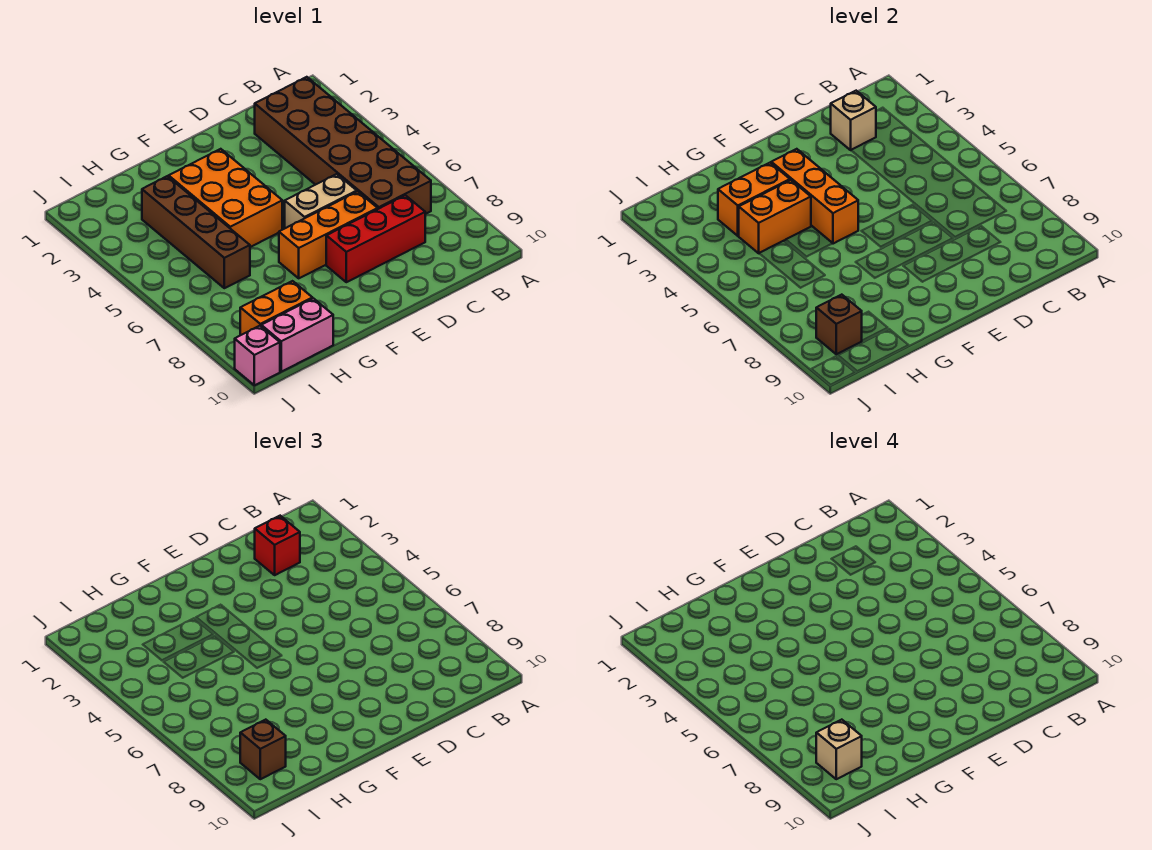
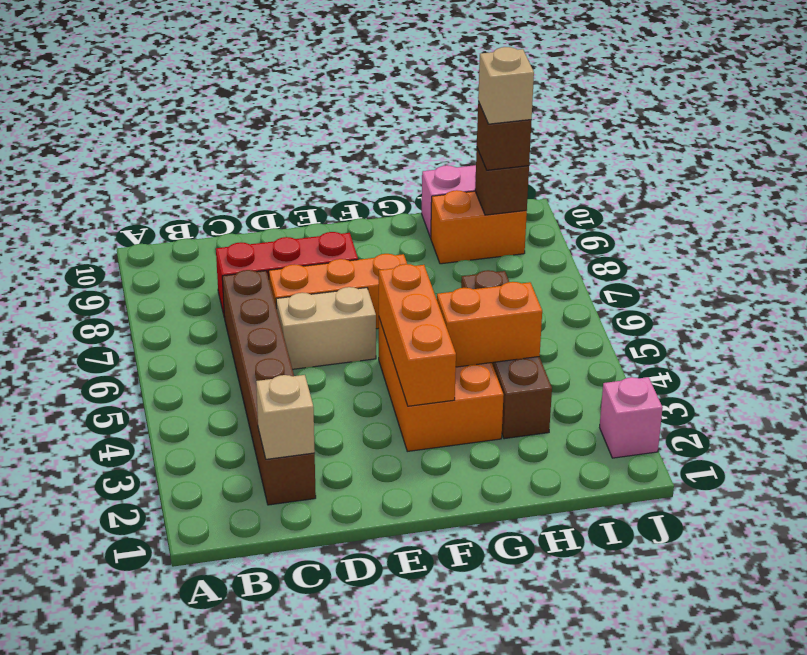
brown 2x6 brick [255,77,431,214] -> brown 1x6 brick [222,270,316,505]
red 1x1 brick [255,516,300,575] -> none
orange 1x2 brick [718,163,790,236] -> none
pink 1x1 brick [235,326,280,385] -> pink 1x1 brick moved to [600,377,663,458]

